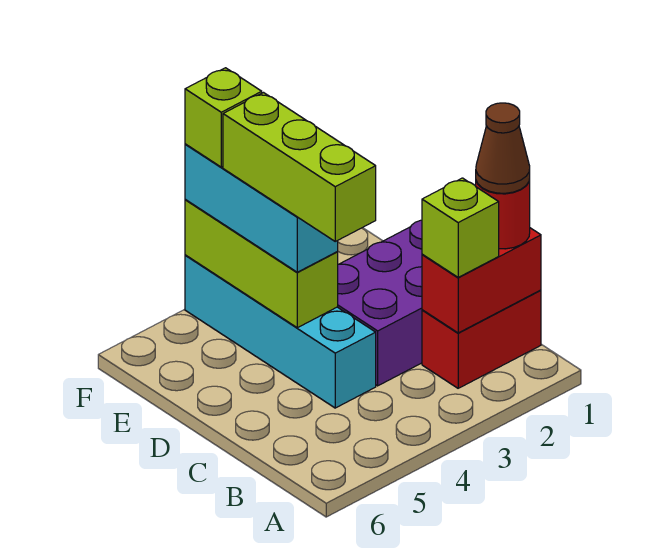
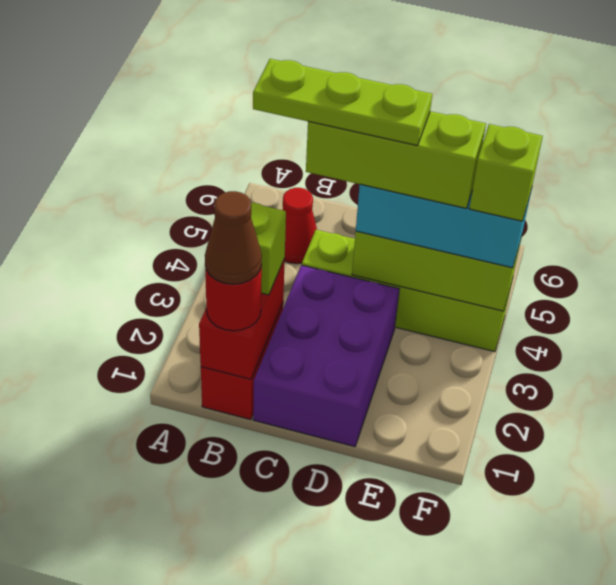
none -> lime 1x3 plate [253,59,432,146]
none -> red 1x1 cone [283,188,317,264]
cyan 1x4 brick [185,255,376,408] -> lime 1x4 brick [302,230,512,352]

